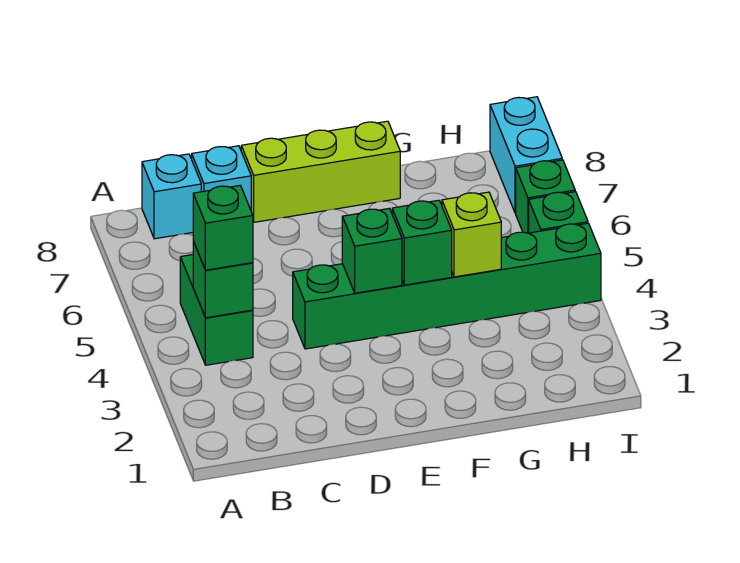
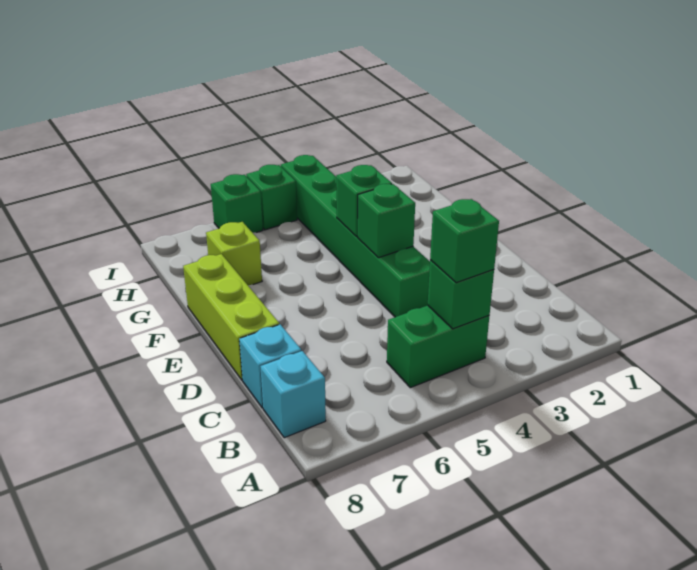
lime 1x1 brick [442,192,501,277] -> lime 1x1 brick moved to [206,222,262,285]
cyan 1x2 brick [490,97,562,213] -> none

